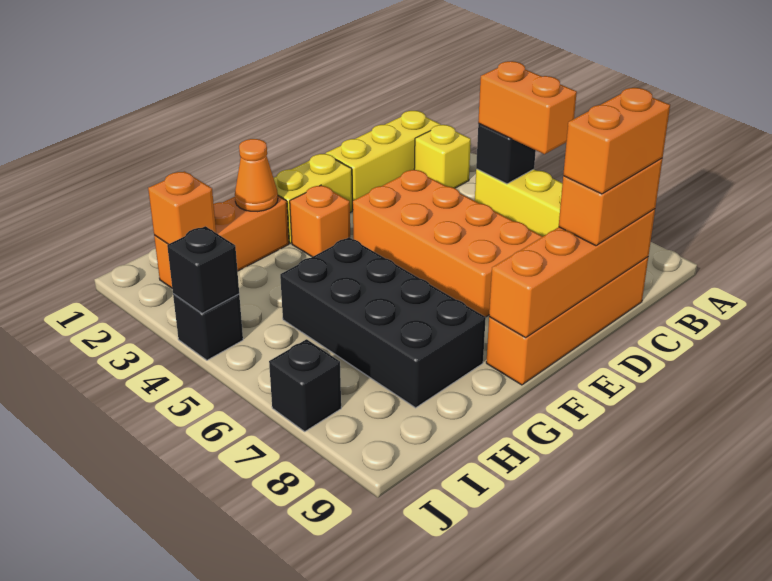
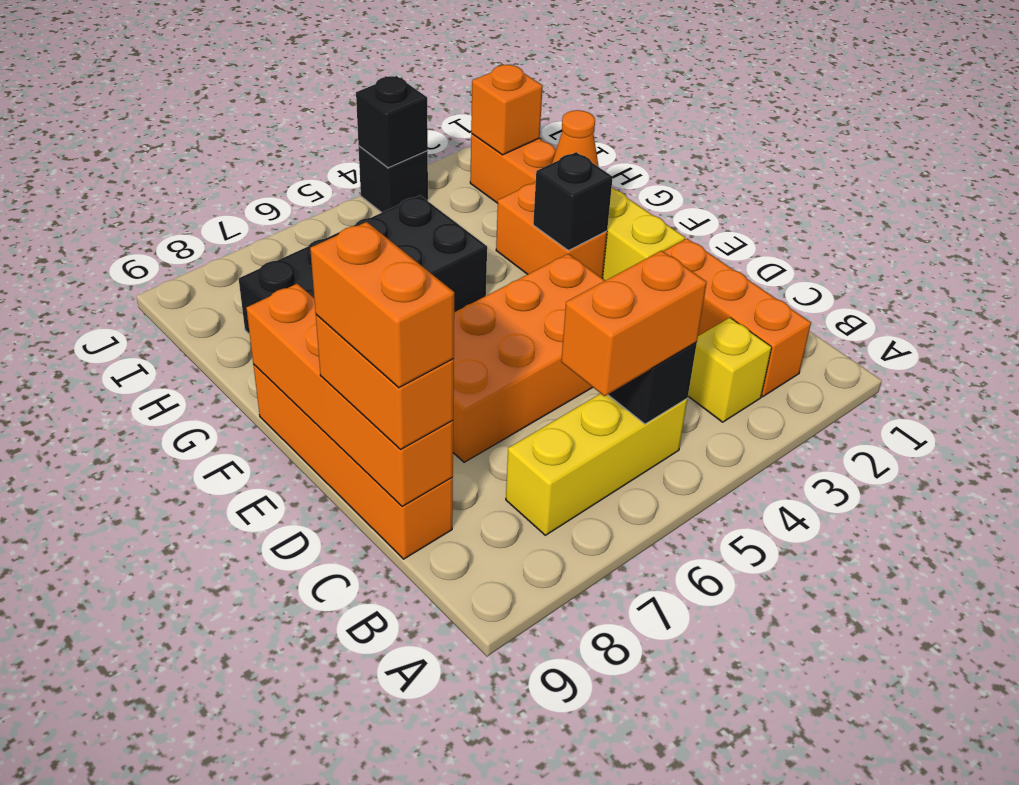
yellow 1x3 brick [326,111,441,210] -> orange 1x3 brick [663,239,811,397]
orange 1x1 brick [290,185,350,257] -> orange 1x2 brick [496,182,607,278]
black 1x1 brick [269,339,341,431] -> black 1x1 brick moved to [533,152,613,250]

